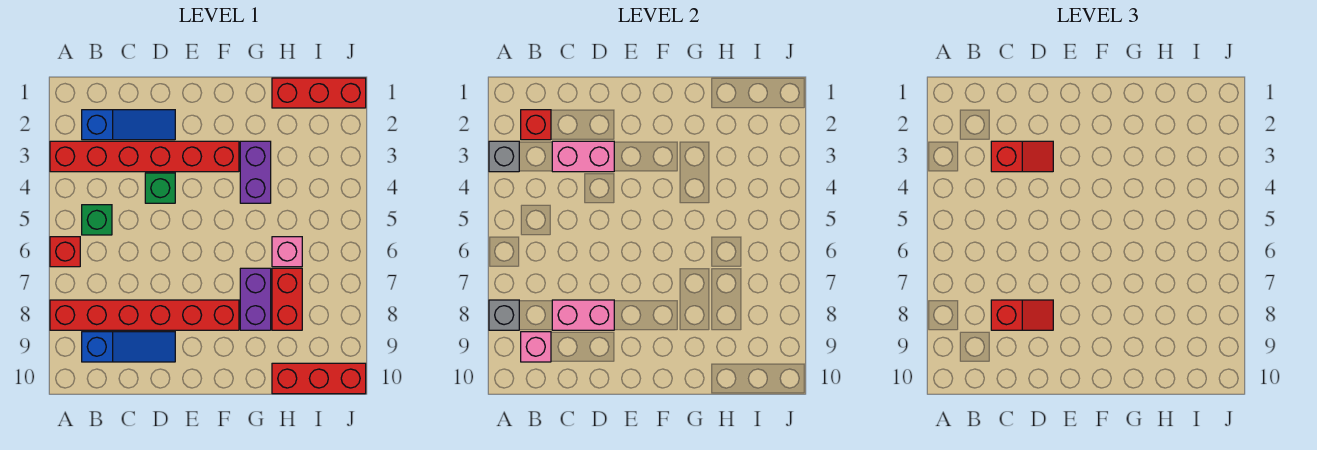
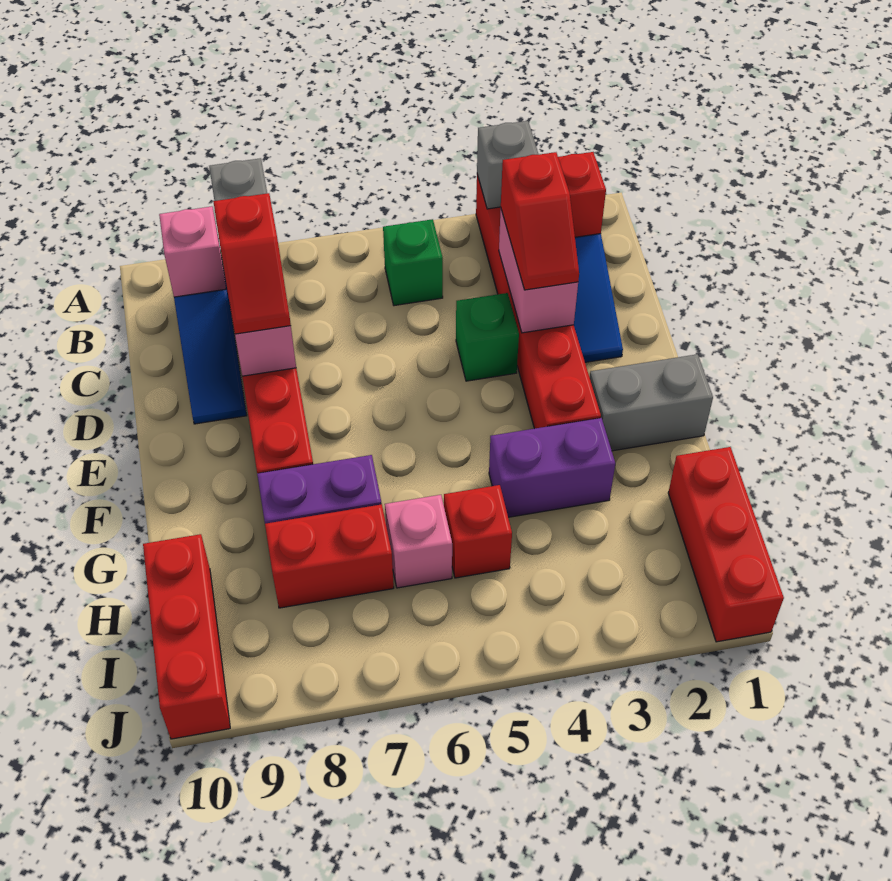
red 1x1 brick [50,237,80,267] -> red 1x1 brick moved to [444,485,512,578]
none -> grey 1x2 brick [590,354,713,451]

